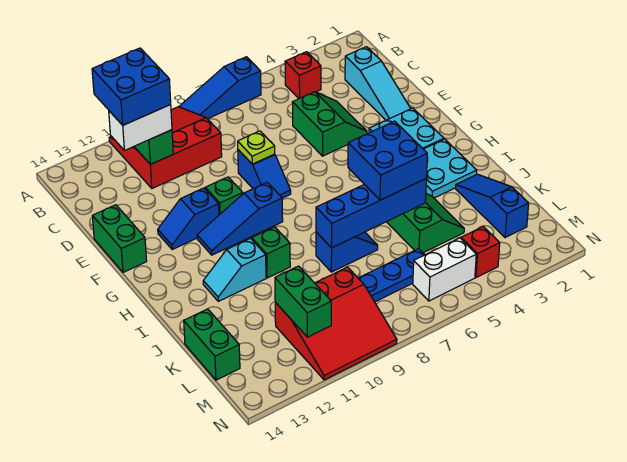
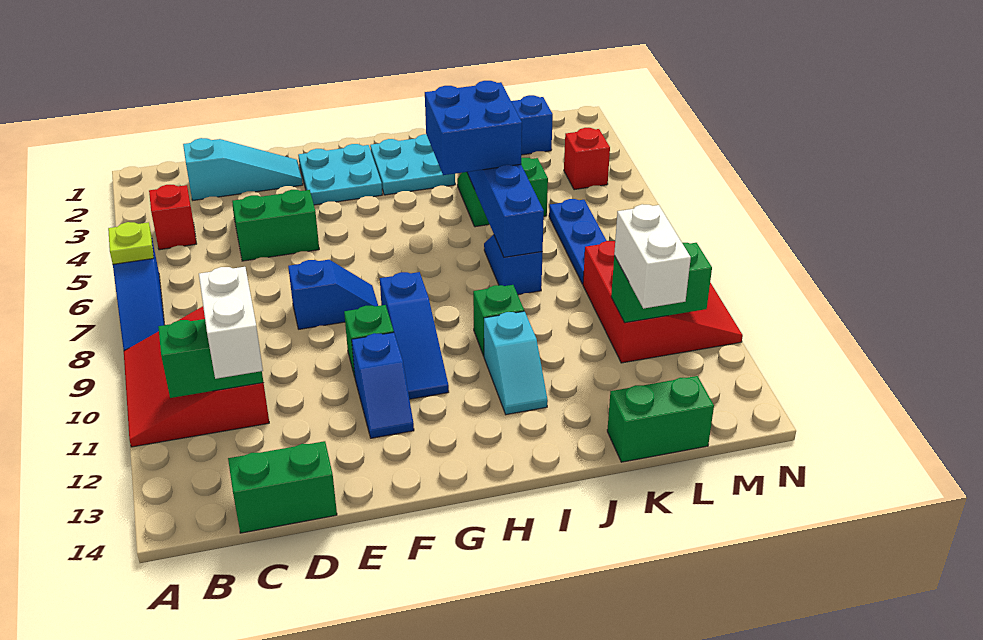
blue 2x2 brick [92,48,171,125] -> none
lime 1x1 plate [238,131,275,164] -> lime 1x1 plate moved to [108,222,154,264]
green 1x2 brick [92,205,147,272] -> green 1x2 brick moved to [228,441,337,533]
white 1x2 brick [413,238,476,301] -> white 1x2 brick moved to [614,204,691,309]

